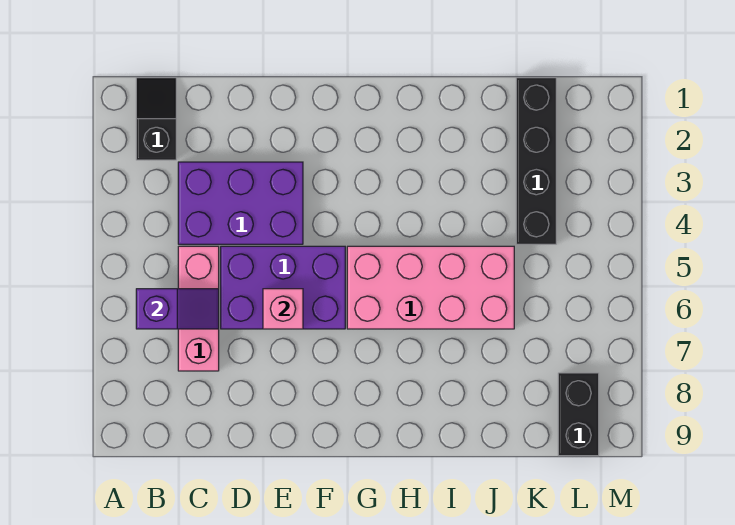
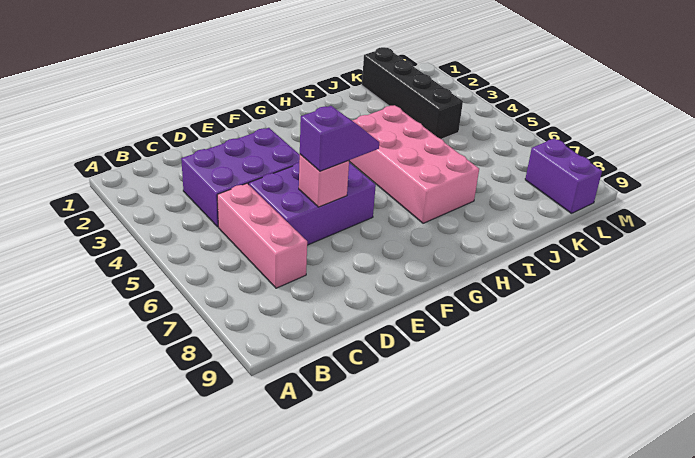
black 1x2 slope [136,78,176,160] -> none
purple 1x2 slope [136,289,219,329] -> purple 1x2 slope moved to [300,106,379,171]
pink 2x4 brick [347,246,514,329] -> pink 2x4 brick turned to [349,105,479,223]
black 1x2 brick [558,373,599,456] -> purple 1x2 brick [525,138,602,213]

